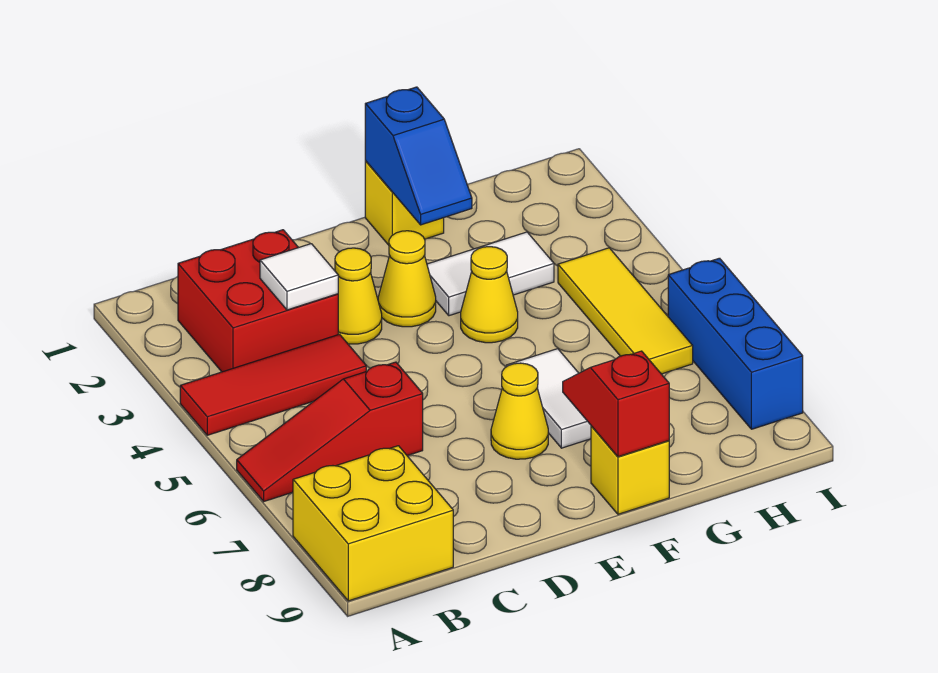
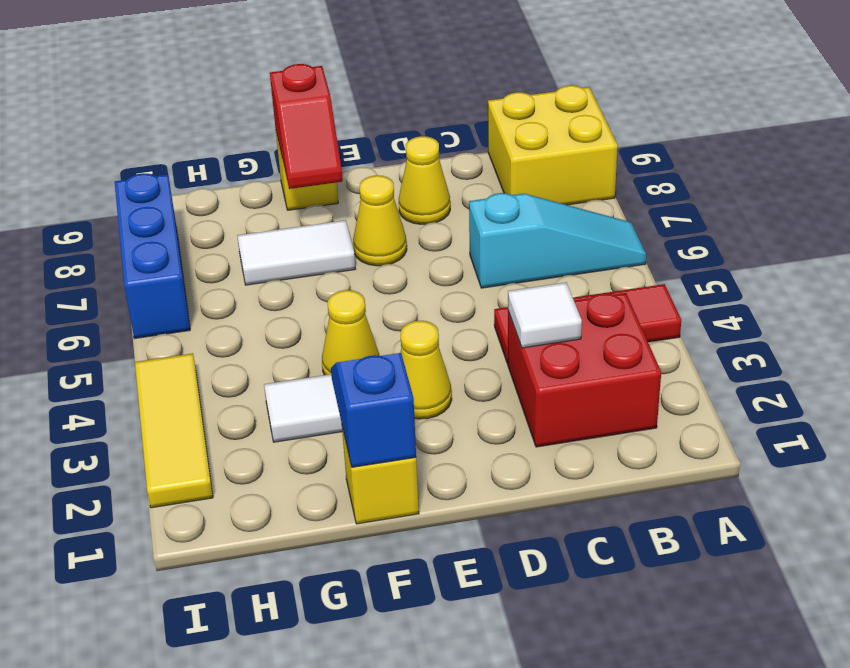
red 1x3 slope [237,362,423,501] -> cyan 1x3 slope [469,193,646,288]
yellow 1x1 cone [335,248,382,344] -> yellow 1x1 cone moved to [399,136,450,224]
white 1x2 tile [506,349,591,448] -> white 1x2 tile turned to [237,220,355,285]
yellow 1x3 tile [558,248,693,374] -> yellow 1x3 tile moved to [135,353,213,508]

